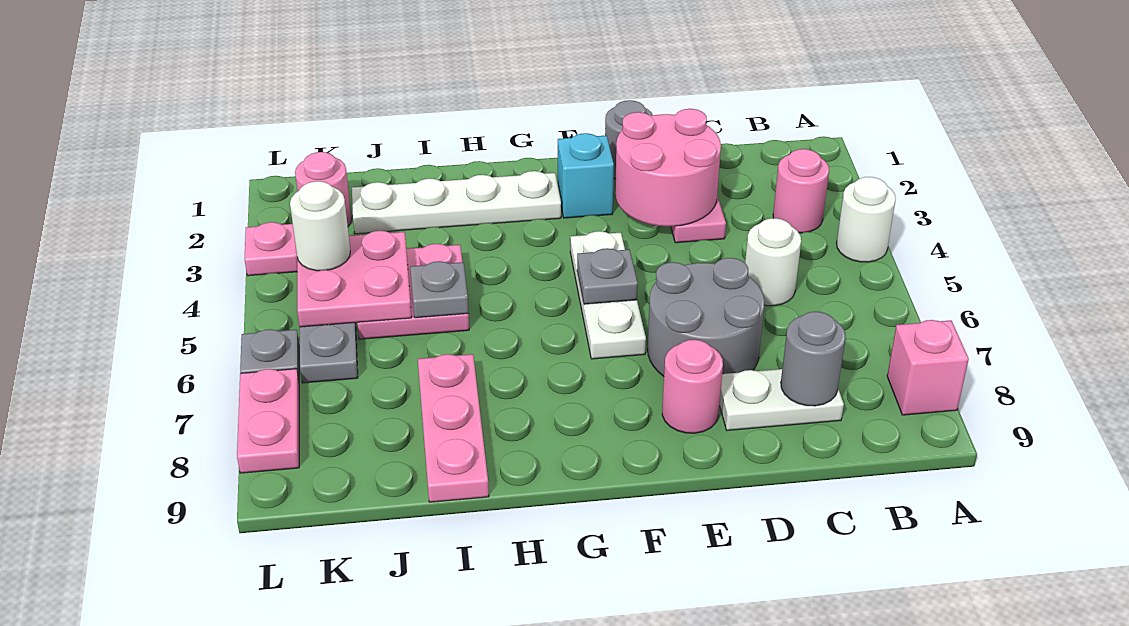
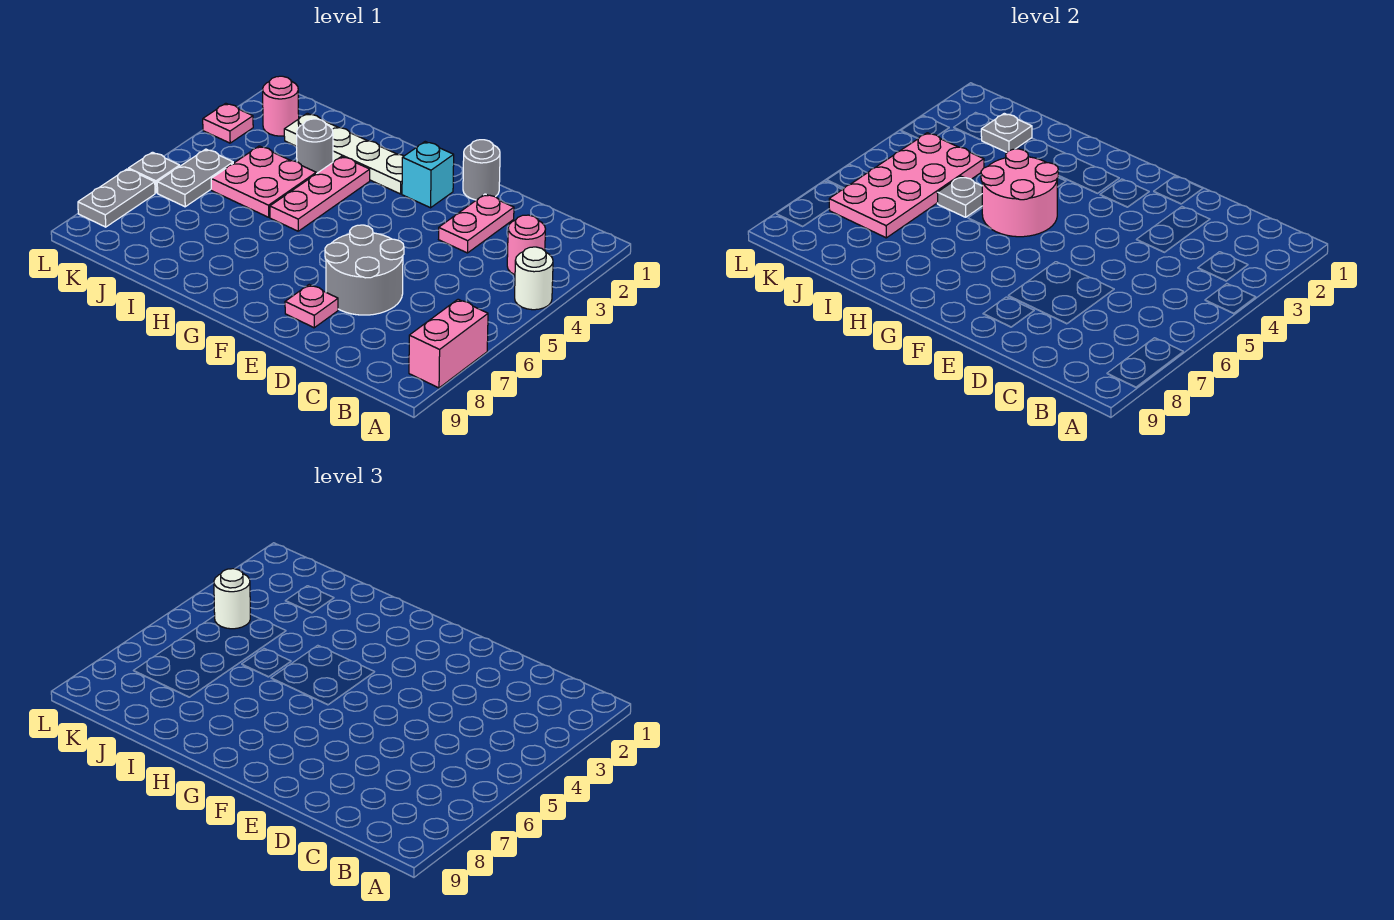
pink 1x1 brick [887,320,969,415] -> pink 1x2 brick [409,299,488,388]
white 1x1 round brick [745,218,801,306] -> none
white 1x2 plate [720,369,844,430] -> none
grey 1x1 round brick [781,312,846,406] -> grey 1x1 round brick moved to [297,119,333,174]
pink 2x2 round brick [615,109,721,226] -> pink 2x2 round brick moved to [981,149,1058,237]
pink 1x1 round brick [662,340,723,433] -> pink 1x1 plate [285,285,338,328]
white 1x3 plate [570,231,646,359] -> none
grey 1x1 plate [577,248,638,304] -> grey 1x1 plate moved to [981,113,1032,152]
pink 1x3 plate [418,354,489,502] -> pink 1x3 plate moved to [270,156,370,231]
pink 2x2 plate [297,231,412,327] -> pink 2x4 plate [829,133,984,238]
pink 1x2 plate [237,369,299,473] -> grey 1x2 plate [78,169,155,227]

